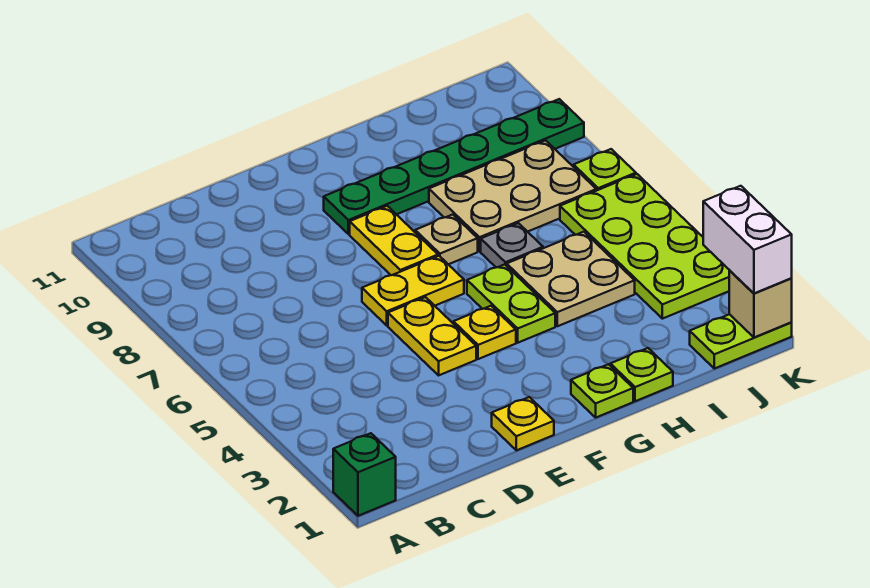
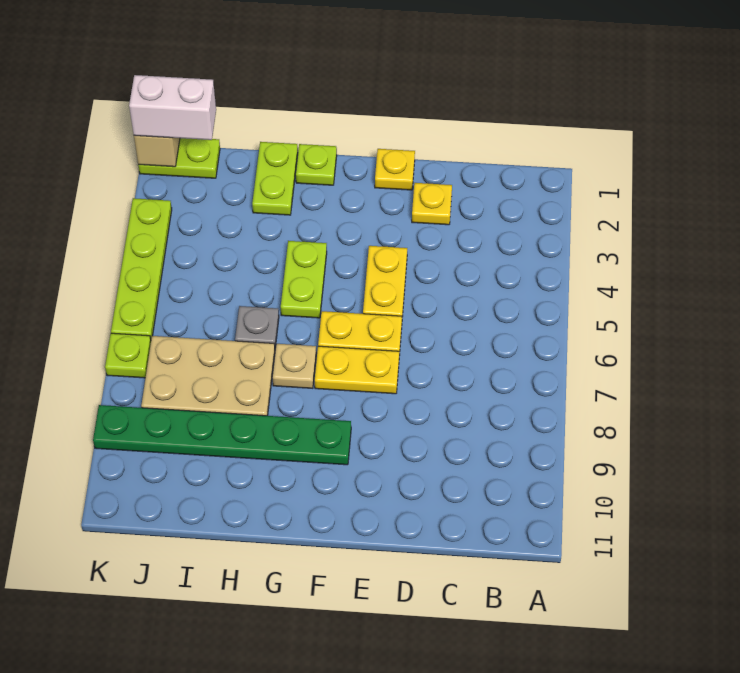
green 1x1 brick [333,433,396,516] -> none
yellow 1x1 plate [453,306,516,359] -> yellow 1x1 plate moved to [412,183,452,225]
yellow 1x2 plate [350,206,438,275] -> yellow 1x2 plate turned to [315,346,399,394]
lime 1x1 plate [610,348,673,401] -> lime 1x2 plate [252,142,298,215]
tan 2x2 plate [507,232,635,326] -> none
lime 2x4 plate [560,174,730,319] -> lime 1x4 plate [111,198,172,339]
white 1x2 brick [703,186,792,294] -> white 1x2 brick turned to [129,75,216,140]

